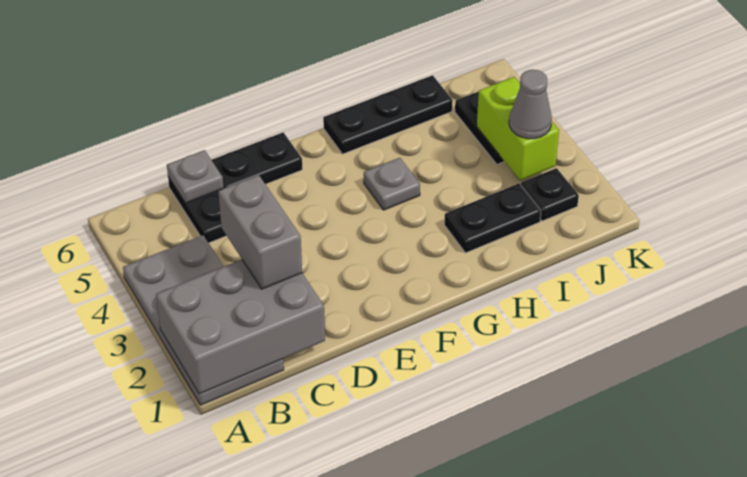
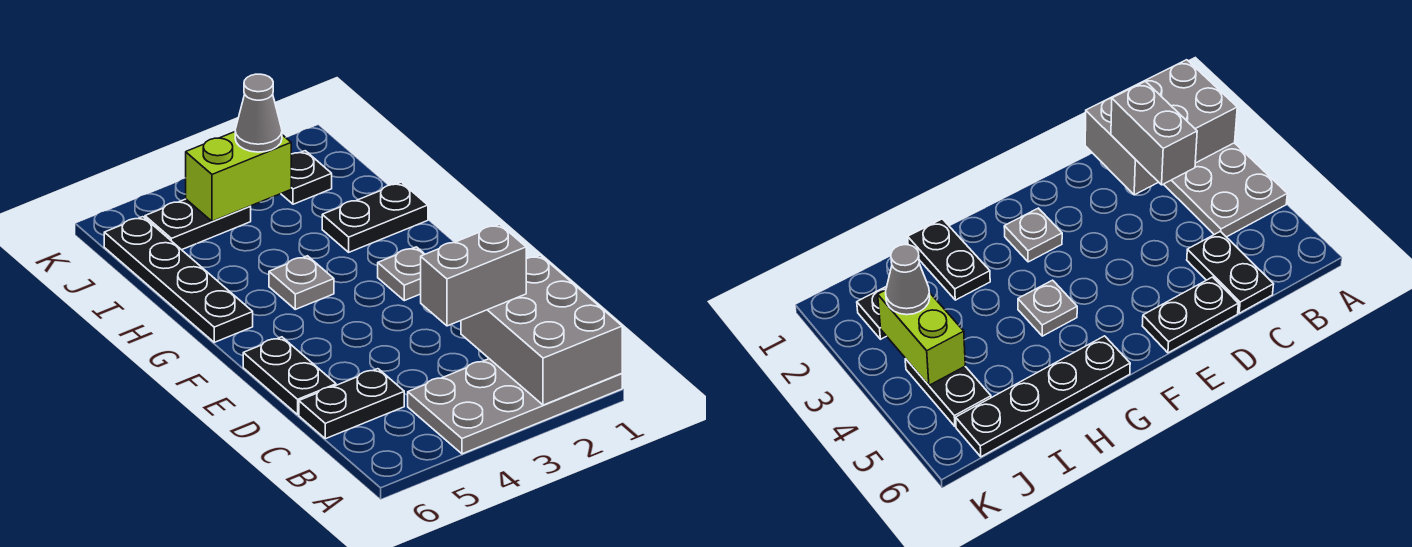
grey 1x1 plate [167,150,224,203] -> grey 1x1 plate moved to [378,247,425,301]
black 1x3 plate [323,75,453,154] -> black 1x4 plate [104,217,253,342]
black 1x2 plate [444,184,541,253] -> black 1x2 plate turned to [322,182,428,252]

